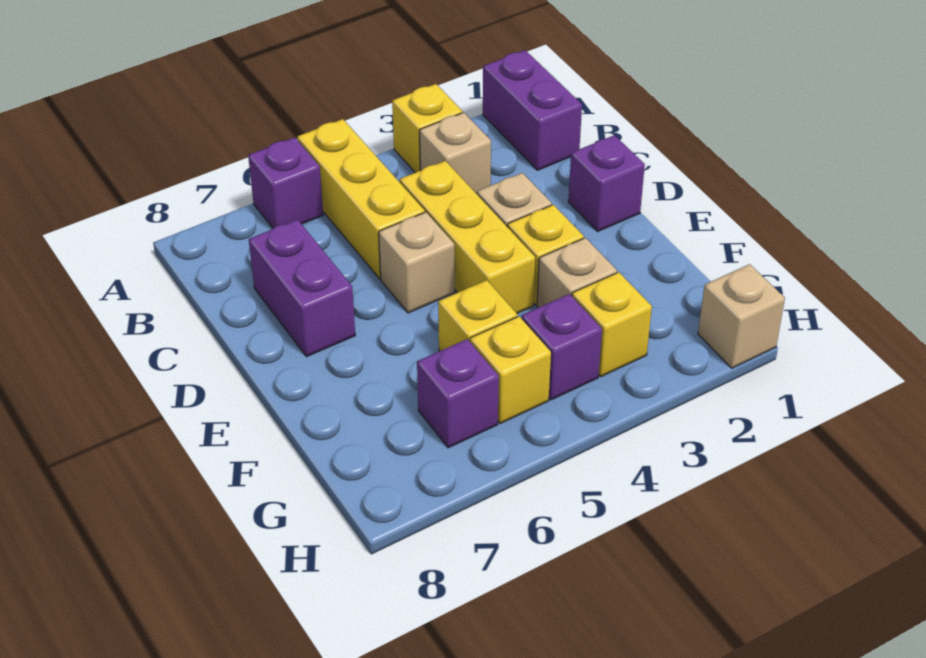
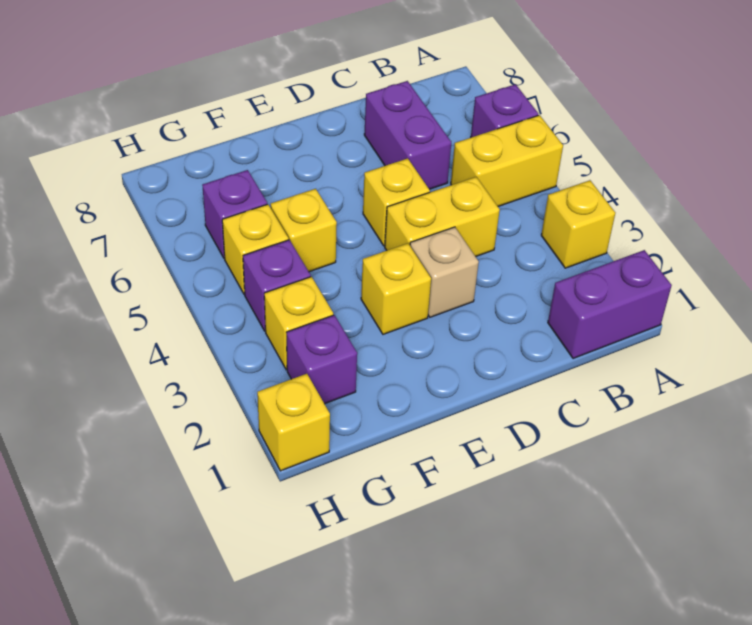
yellow 1x3 brick [297,119,425,279] -> yellow 1x2 brick [451,115,563,206]
tan 1x1 brick [419,112,491,194] -> none
yellow 1x3 brick [400,161,535,313] -> yellow 1x2 brick [385,177,500,257]
purple 1x2 brick [249,220,355,357] -> purple 1x2 brick turned to [364,81,451,189]
purple 1x1 brick [568,135,645,231] -> purple 1x1 brick moved to [287,315,357,404]
tan 1x1 brick [379,212,455,313] -> yellow 1x1 brick [363,158,430,246]
tan 1x1 brick [537,238,617,308] -> none
tan 1x1 brick [698,264,785,368] -> yellow 1x1 brick [257,374,330,471]

